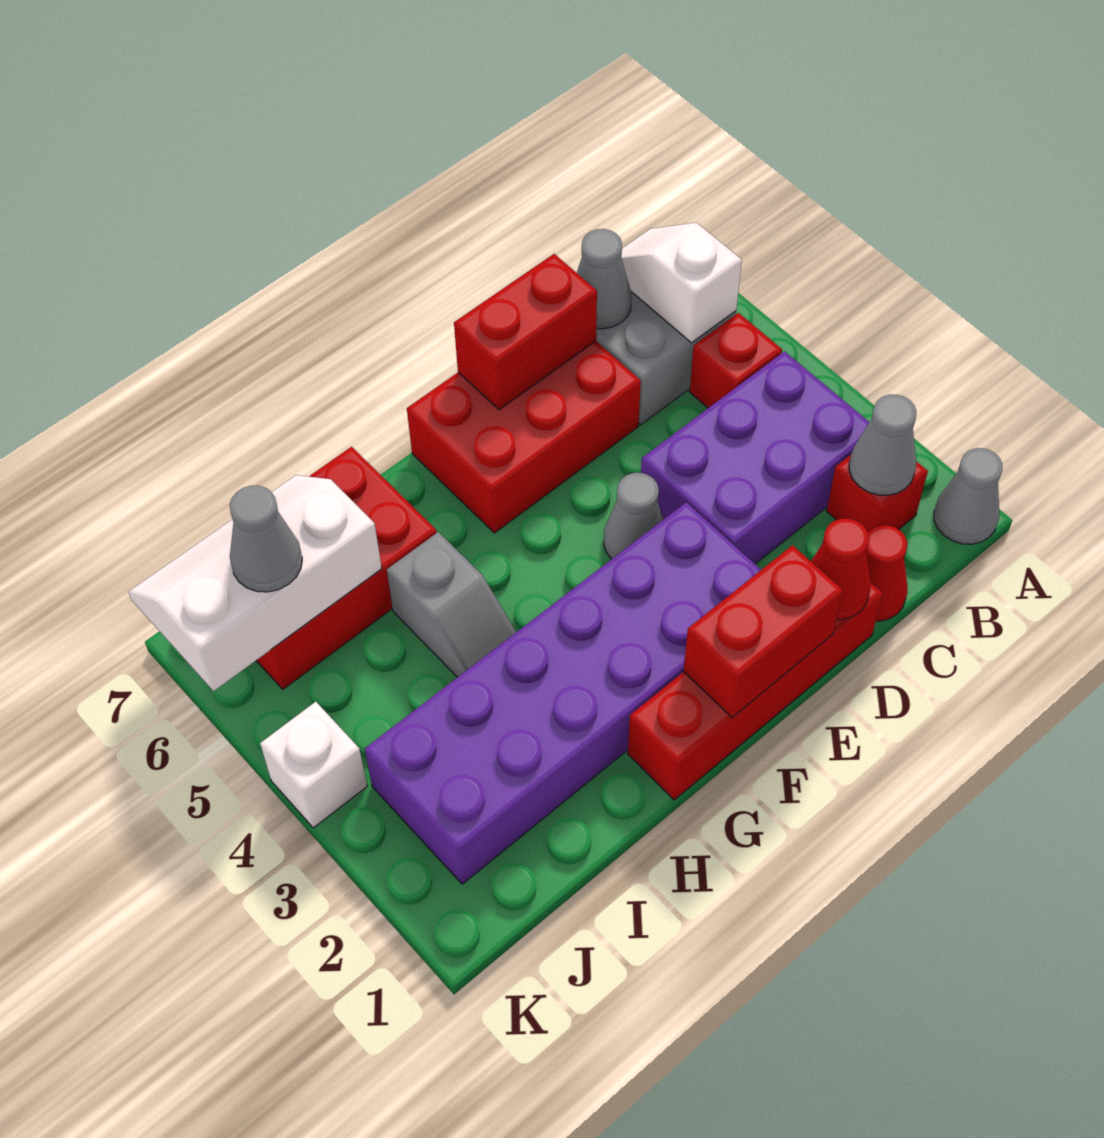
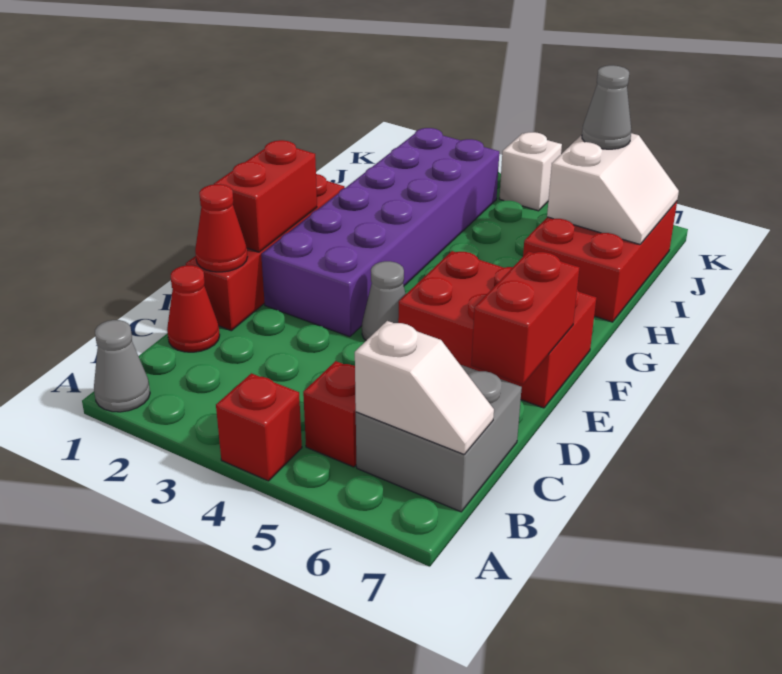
red 1x1 brick [827,455,928,532] -> red 1x1 brick moved to [216,373,302,481]
grey 1x1 cone [849,395,916,495] -> none
purple 2x3 brick [641,351,869,564] -> none
grey 1x1 cone [577,229,632,329] -> none
red 2x3 brick [407,341,641,533] -> red 2x3 brick turned to [398,251,596,408]
grey 1x2 slope [387,532,516,677] -> none
white 2x3 slope [128,475,382,691] -> white 2x2 slope [547,133,679,244]

